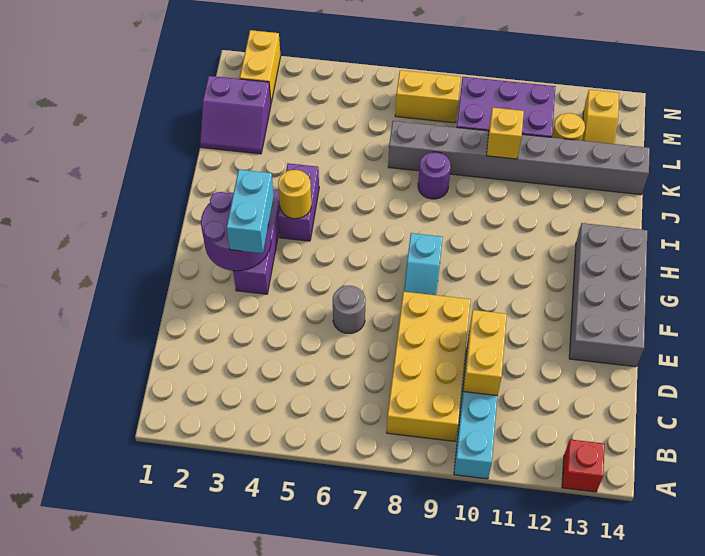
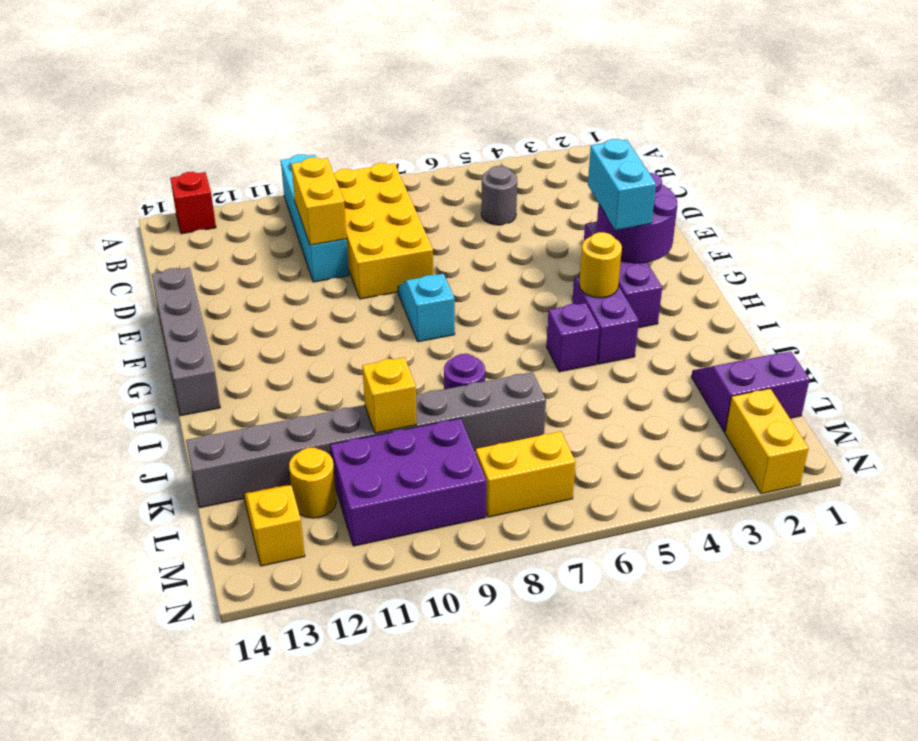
grey 1x1 round brick [333,286,365,333] -> grey 1x1 round brick moved to [481,166,517,225]
grey 2x4 brick [569,223,647,367] -> grey 1x4 brick [152,267,220,416]
none -> purple 1x1 brick [546,303,599,372]

